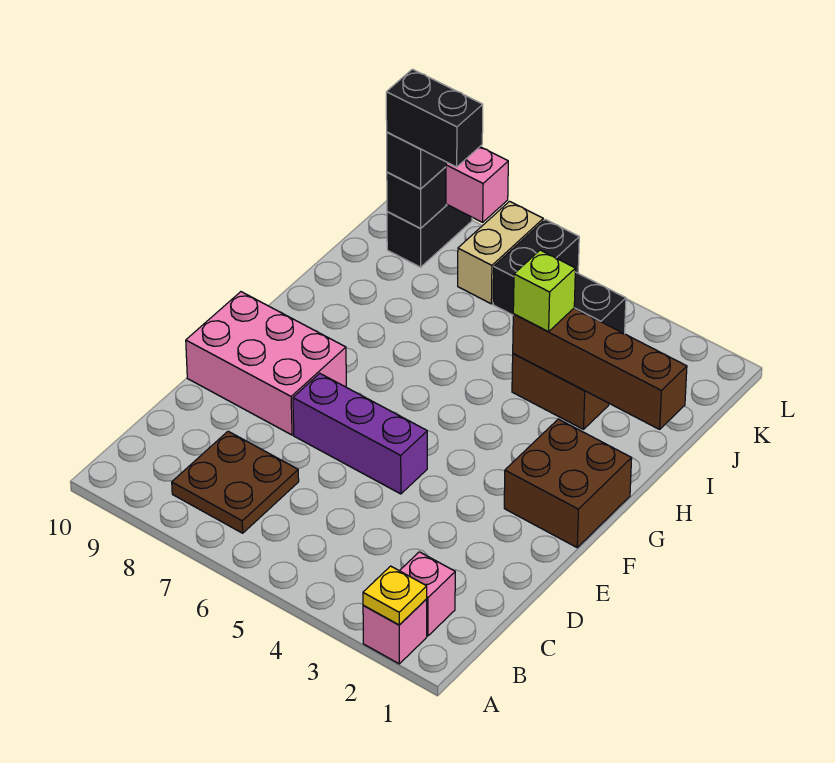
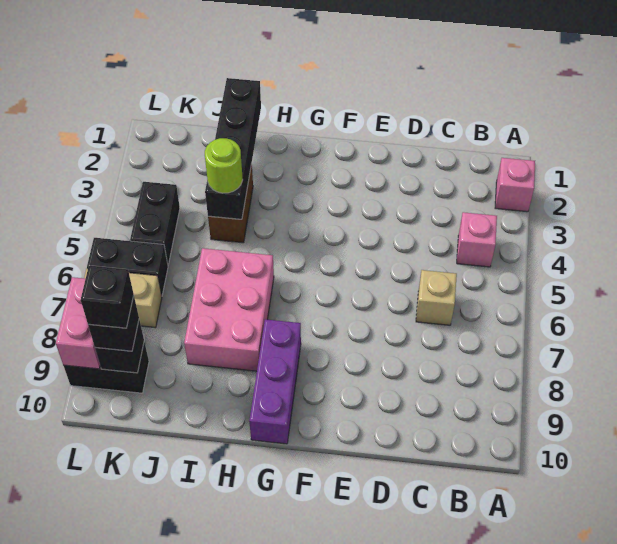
yellow 1x1 plate [363,566,427,625] -> none
pink 1x1 brick [400,552,455,636] -> pink 1x1 brick moved to [457,212,497,267]
brown 2x2 plate [172,431,299,533] -> none
none -> tan 1x1 brick [416,270,457,325]
purple 1x3 brick [293,373,427,494] -> purple 1x3 brick moved to [249,319,301,444]
pink 2x3 brick [186,292,346,435] -> pink 2x3 brick moved to [184,248,274,371]
brown 2x2 brick [504,419,632,547] -> none
brown 1x4 brick [513,308,687,429] -> black 1x4 brick [205,78,261,219]
lime 1x1 brick [513,250,575,332] -> lime 1x1 round brick [205,138,243,193]
black 1x2 brick [386,69,483,167] -> black 1x1 brick [81,266,134,328]

